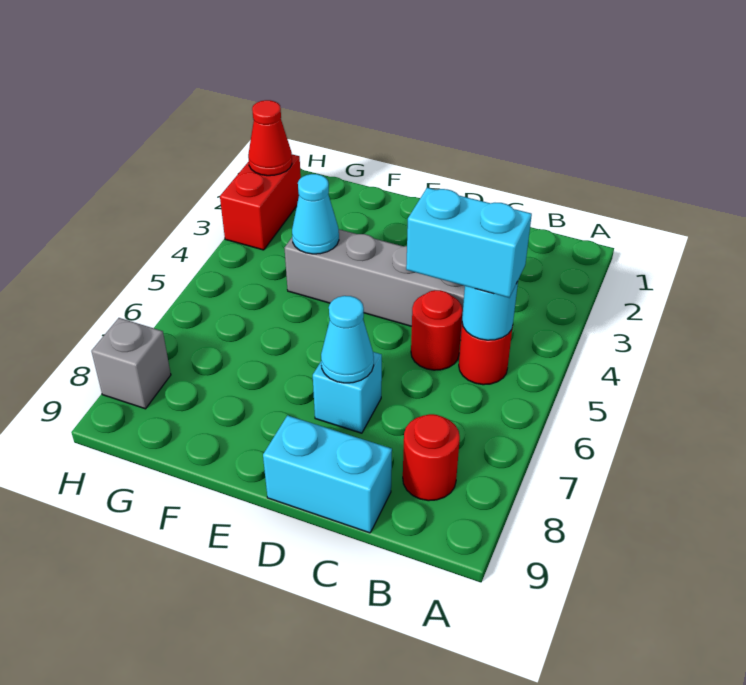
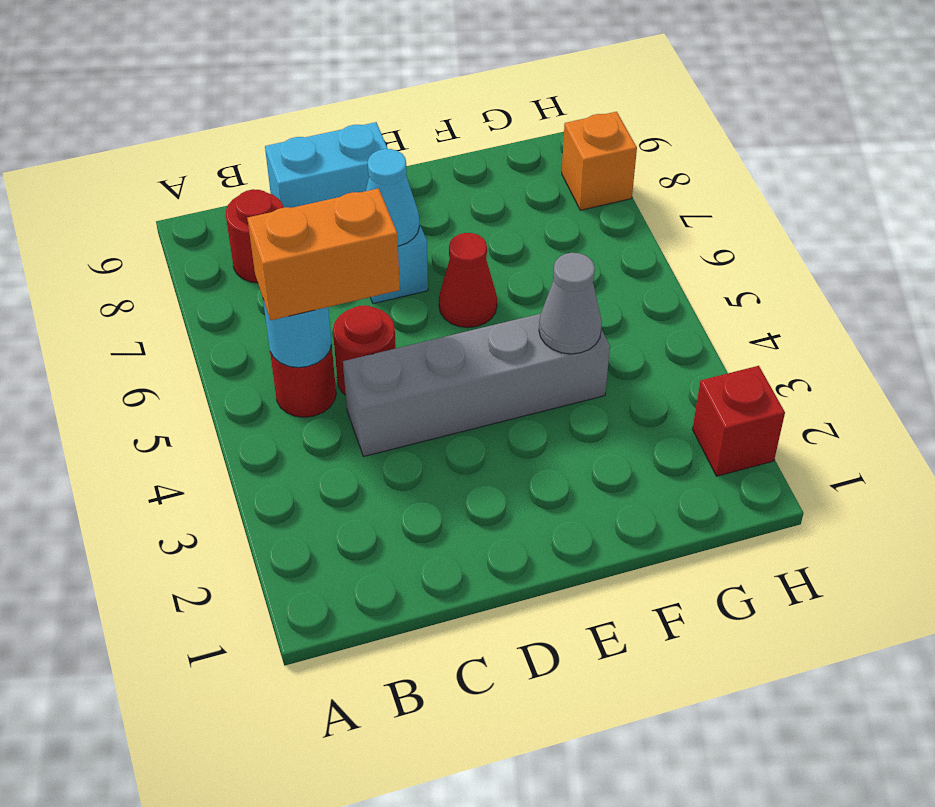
cyan 1x2 brick [406,188,532,298] -> orange 1x2 brick [247,188,400,320]
cyan 1x1 cone [292,174,339,254] -> grey 1x1 cone [539,253,602,354]
red 1x2 brick [220,154,301,250] -> red 1x1 brick [692,366,785,476]
red 1x1 cone [248,100,292,176] -> red 1x1 cone moved to [439,233,497,328]
grey 1x1 brick [91,318,171,409] -> orange 1x1 brick [562,112,637,210]

